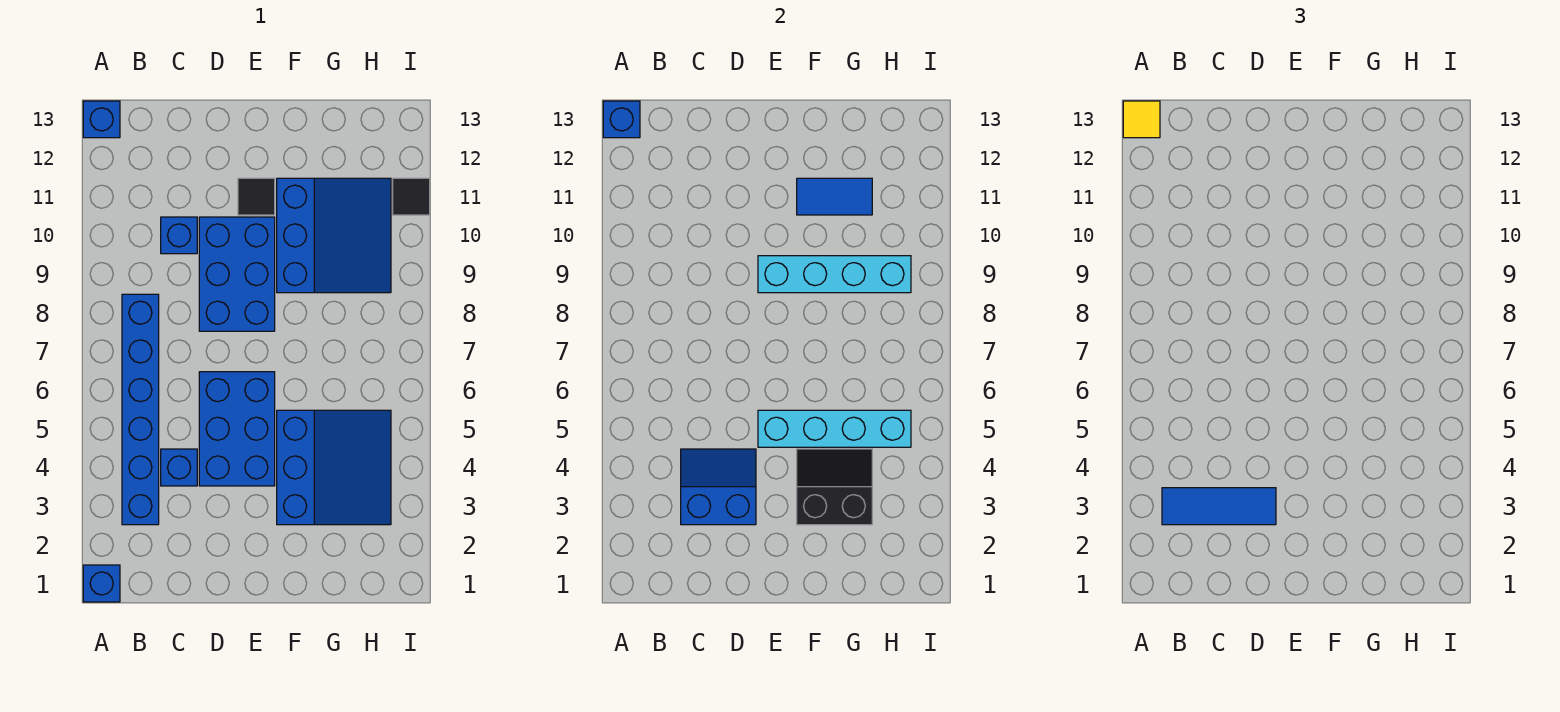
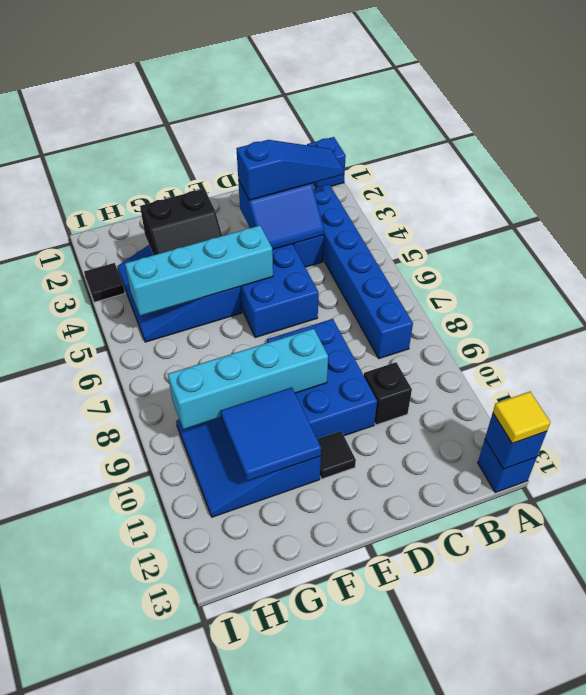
blue 1x3 tile [1162,488,1276,525] -> blue 1x3 slope [236,140,344,200]
blue 1x1 brick [161,217,197,254] -> black 1x1 brick [364,362,412,425]
blue 1x2 tile [797,178,872,215] -> blue 2x2 tile [221,387,321,481]
black 1x1 tile [393,178,430,215] -> black 1x1 tile moved to [84,263,125,302]

